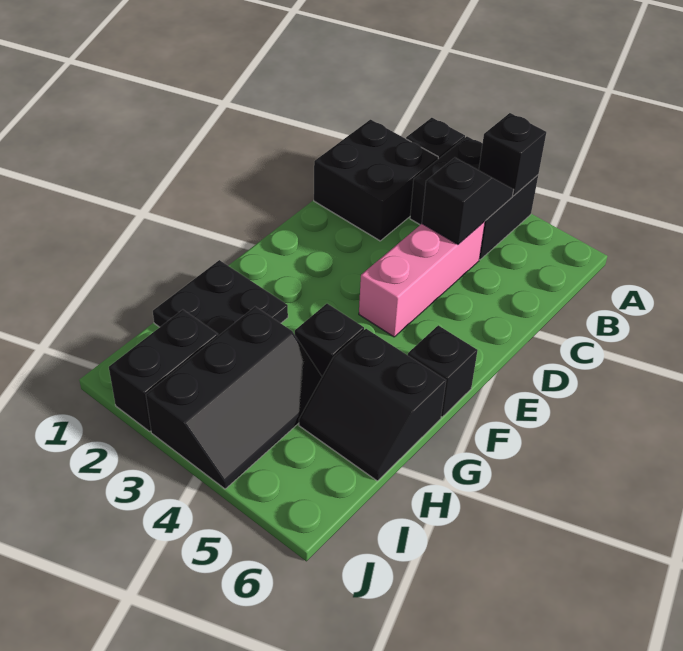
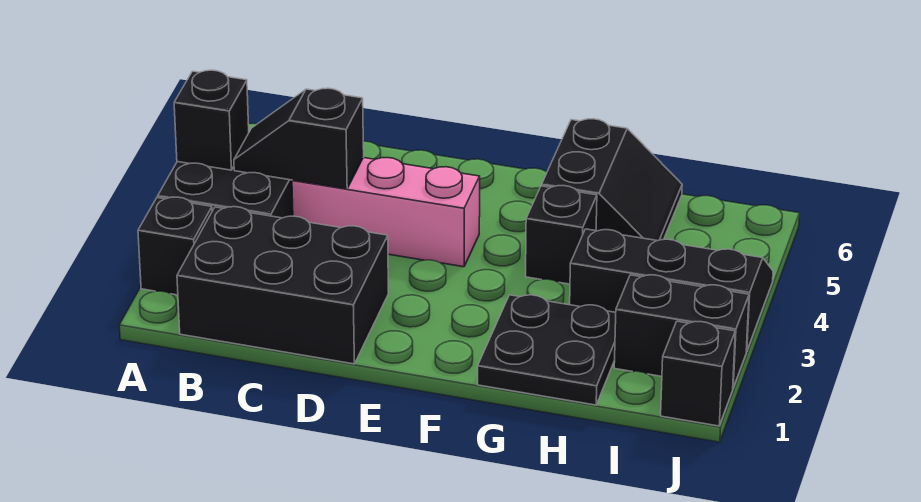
black 2x2 brick [314,120,438,241] -> black 2x3 brick [177,207,388,364]
black 1x1 brick [408,325,478,417] -> black 1x1 brick moved to [661,321,735,426]

